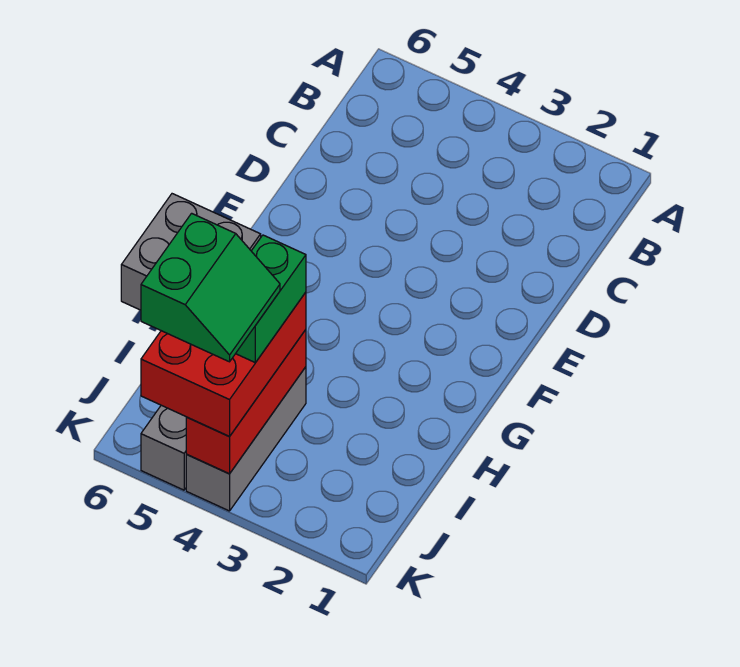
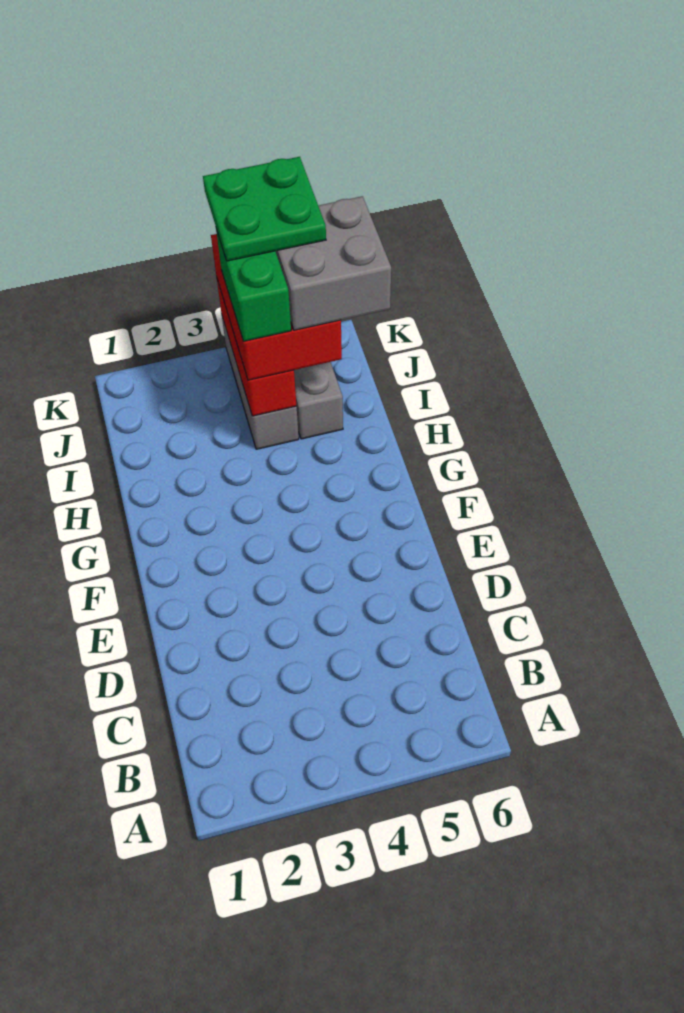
green 2x2 slope [141,213,280,362] -> green 2x2 plate [203,157,326,261]

